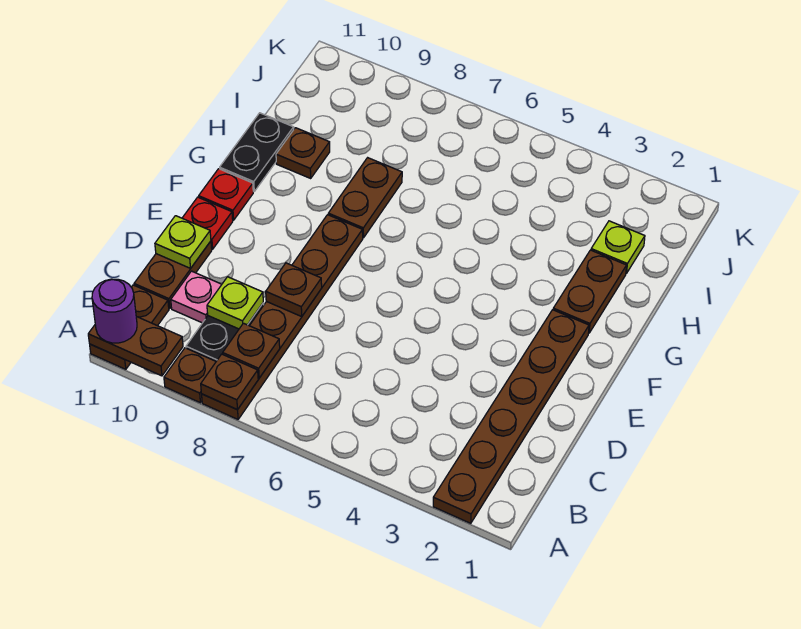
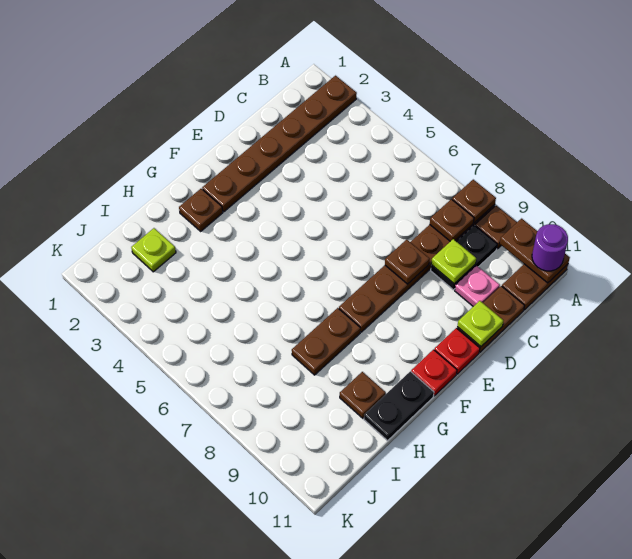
brown 1x2 plate [553,250,627,333] -> brown 1x1 plate [179,189,223,231]

